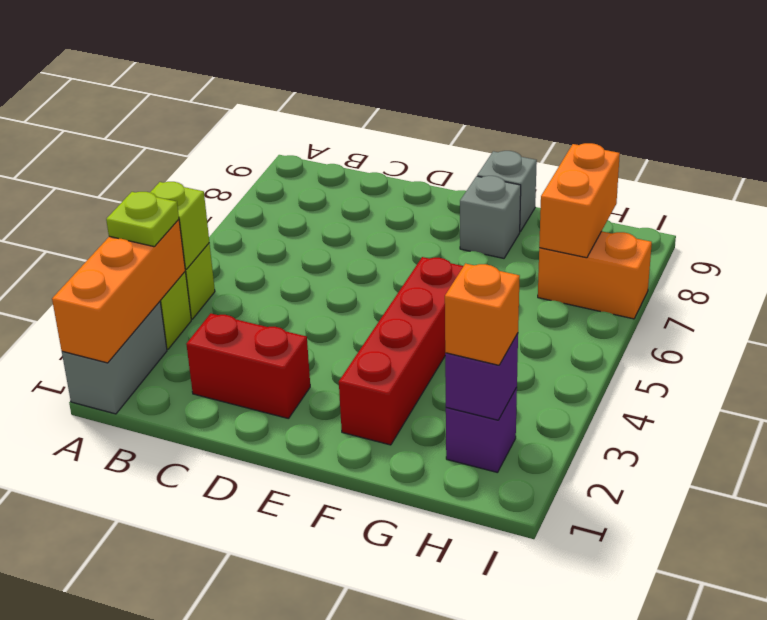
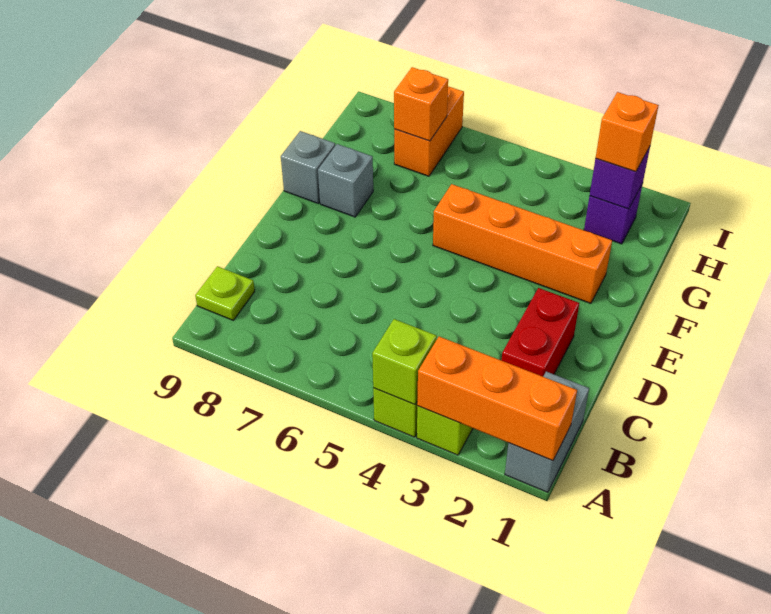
grey 1x2 brick [62,302,167,414] -> grey 1x2 brick turned to [505,372,589,492]
lime 1x1 plate [106,192,179,247] -> lime 1x1 plate moved to [195,266,255,320]
red 1x4 brick [339,257,463,445] -> orange 1x4 brick [433,184,612,303]
orange 1x2 brick [539,143,620,258] -> orange 1x1 brick [394,67,448,141]

